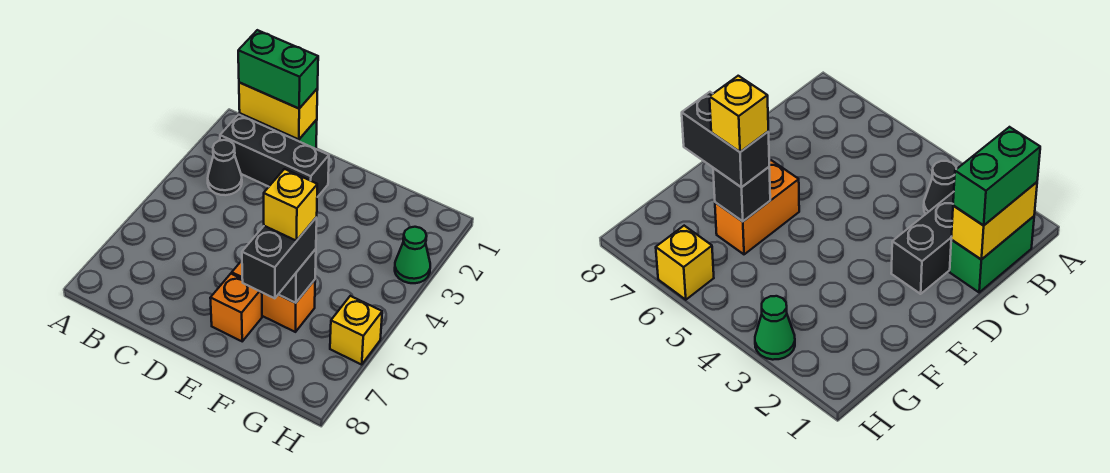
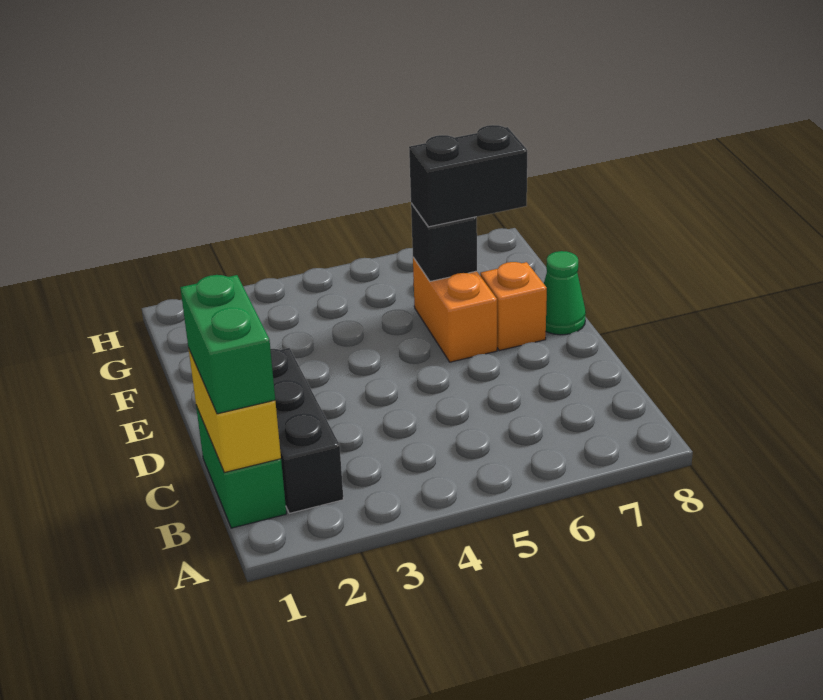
black 1x1 cone [208,140,242,195] -> none
yellow 1x1 brick [264,169,317,241] -> none
green 1x1 cone [395,227,430,283] -> green 1x1 cone moved to [544,251,586,335]
yellow 1x1 brick [330,296,382,365] -> none

